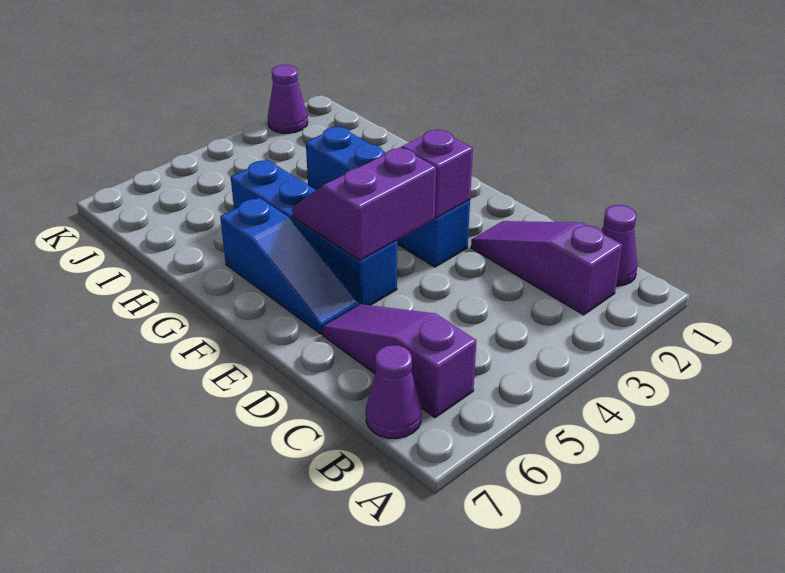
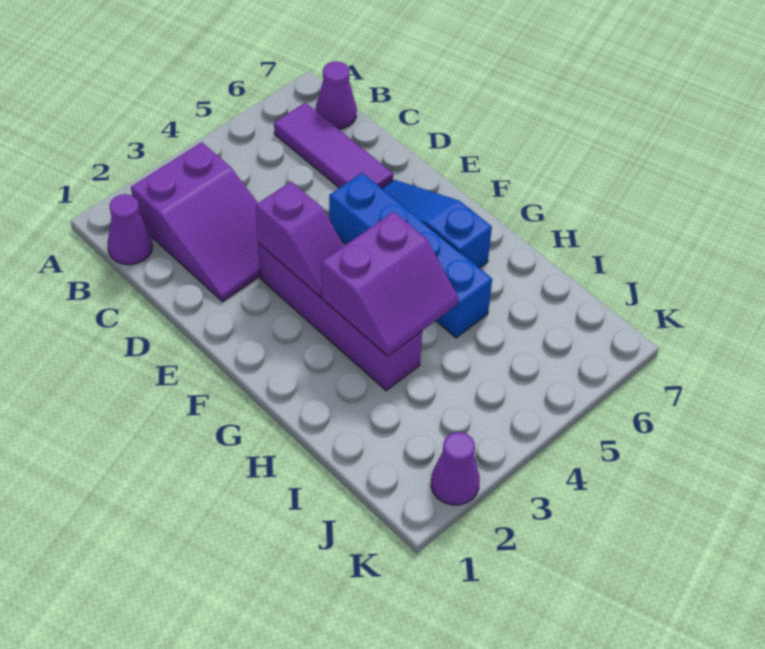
purple 1x3 slope [471,221,622,315] -> purple 2x3 slope [131,142,260,302]
purple 1x3 slope [322,304,476,418] -> purple 1x3 tile [274,103,393,188]
blue 1x4 brick [306,127,470,267] -> purple 1x4 brick [258,243,422,391]
purple 2x2 slope [292,147,436,260] -> purple 2x2 slope moved to [322,212,458,356]

